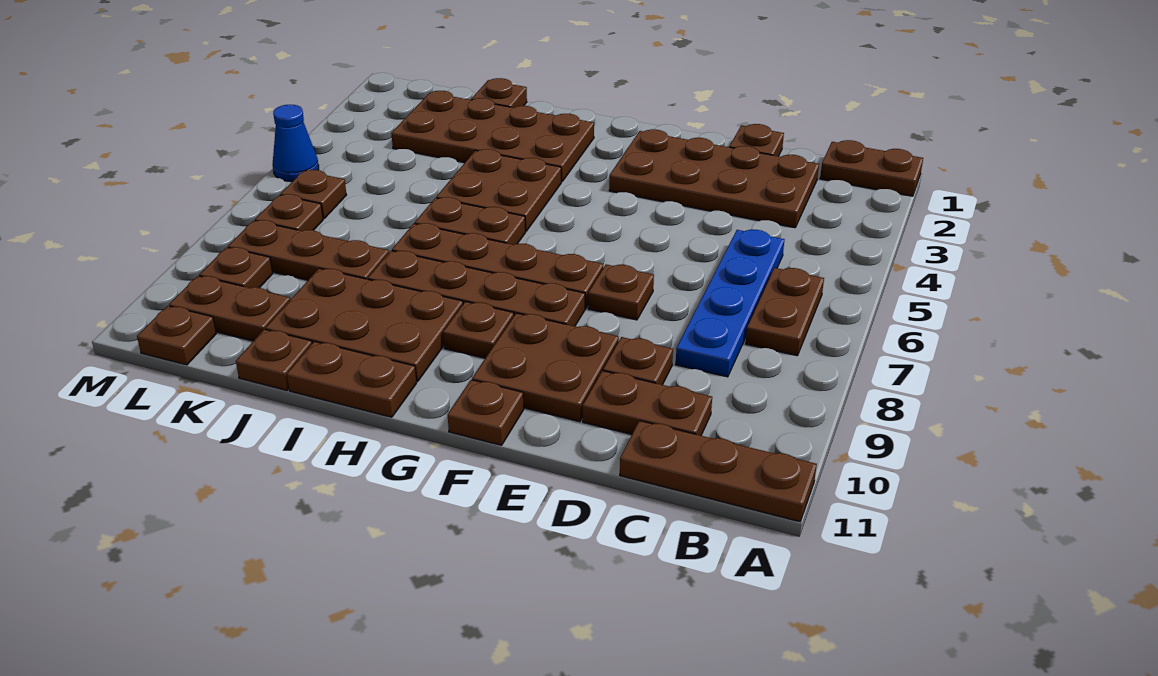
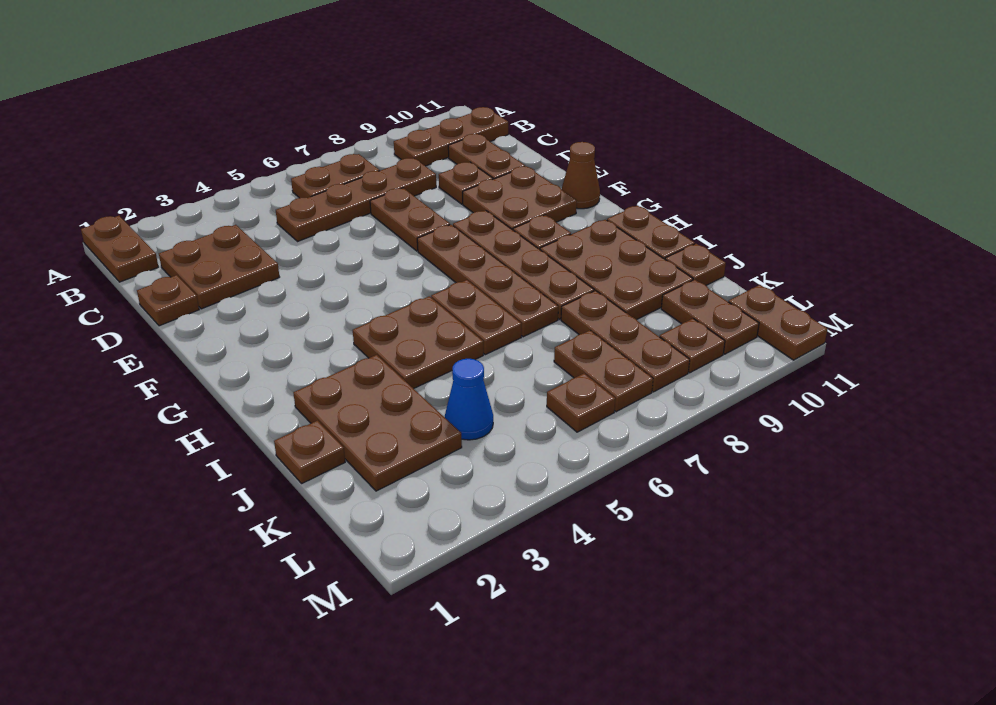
brown 1x3 plate [620,421,817,522] -> brown 1x3 plate turned to [394,107,508,166]
brown 2x4 plate [609,129,819,228] -> brown 2x2 plate [159,225,279,309]
blue 1x4 plate [676,230,784,377] -> brown 1x4 plate [276,158,436,241]
brown 1x1 plate [588,264,654,320] -> brown 1x2 plate [370,188,450,251]
brown 1x1 plate [448,380,524,445] -> brown 1x1 cone [561,142,600,209]
brown 2x4 plate [391,91,594,182] -> brown 2x3 plate [293,355,462,491]
brown 1x1 plate [255,194,323,231] -> brown 1x2 plate [554,330,653,412]
brown 1x1 plate [137,306,216,365] -> brown 1x2 plate [729,285,827,360]
blue 1x1 cone [272,105,319,182] -> blue 1x1 cone moved to [445,359,493,440]

